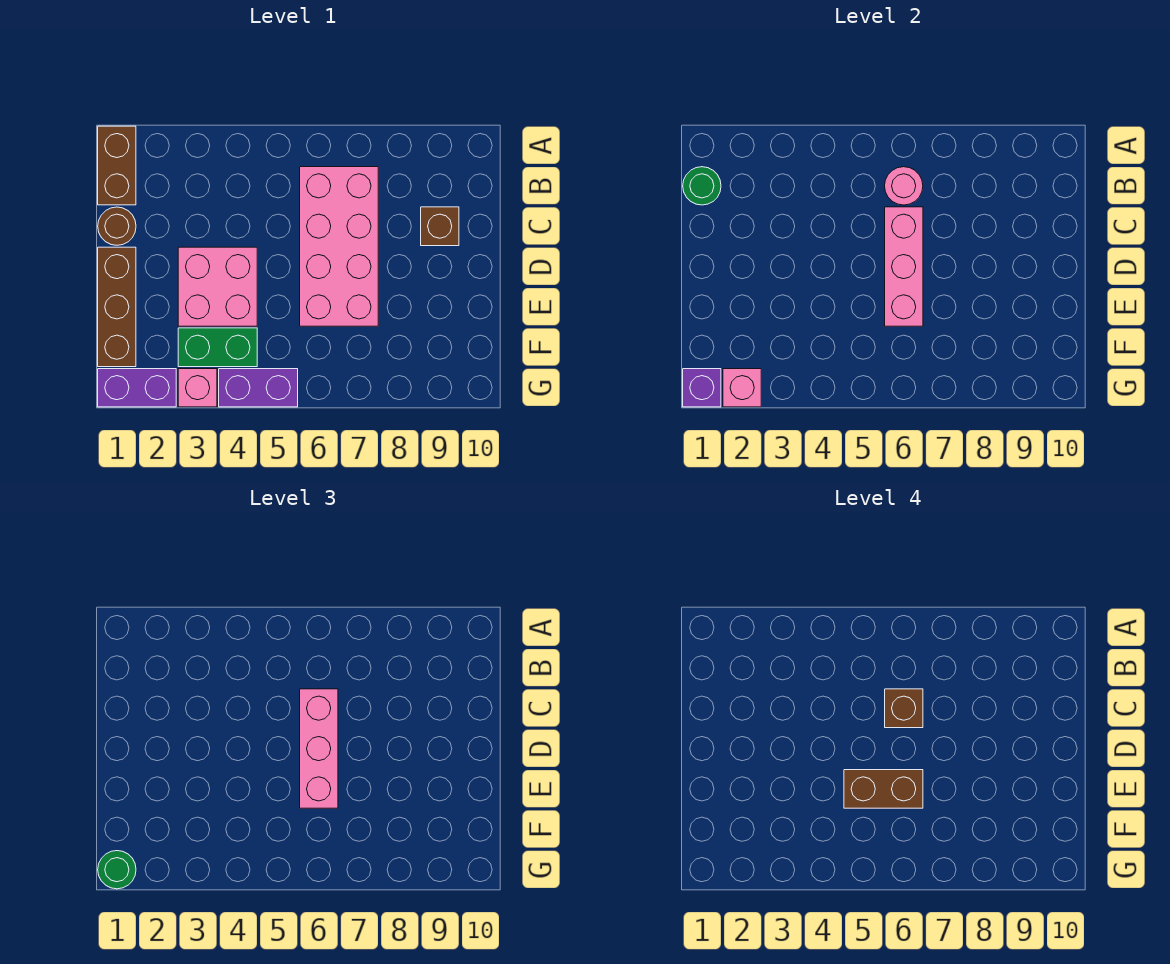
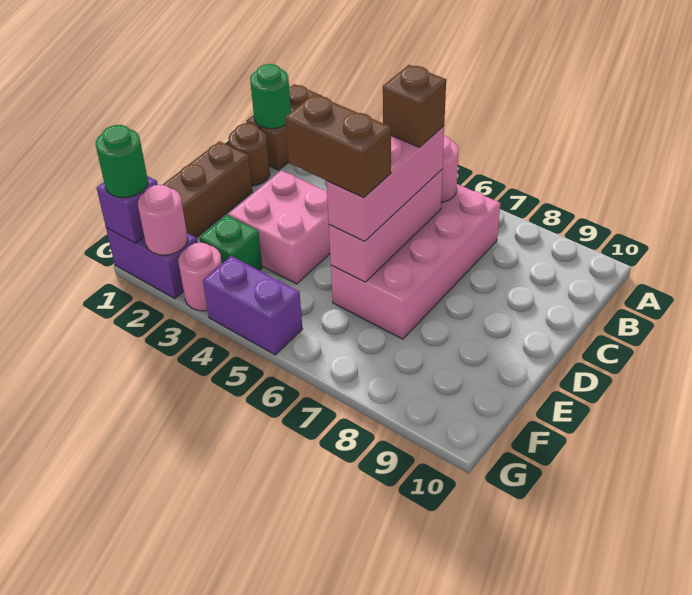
brown 1x1 brick [421,207,459,246] -> none
green 1x2 brick [178,328,257,367] -> green 1x1 brick [200,215,262,271]
pink 1x1 brick [723,369,761,407] -> pink 1x1 round brick [138,185,188,255]
pink 1x1 brick [178,369,217,407] -> pink 1x1 round brick [178,243,222,311]

